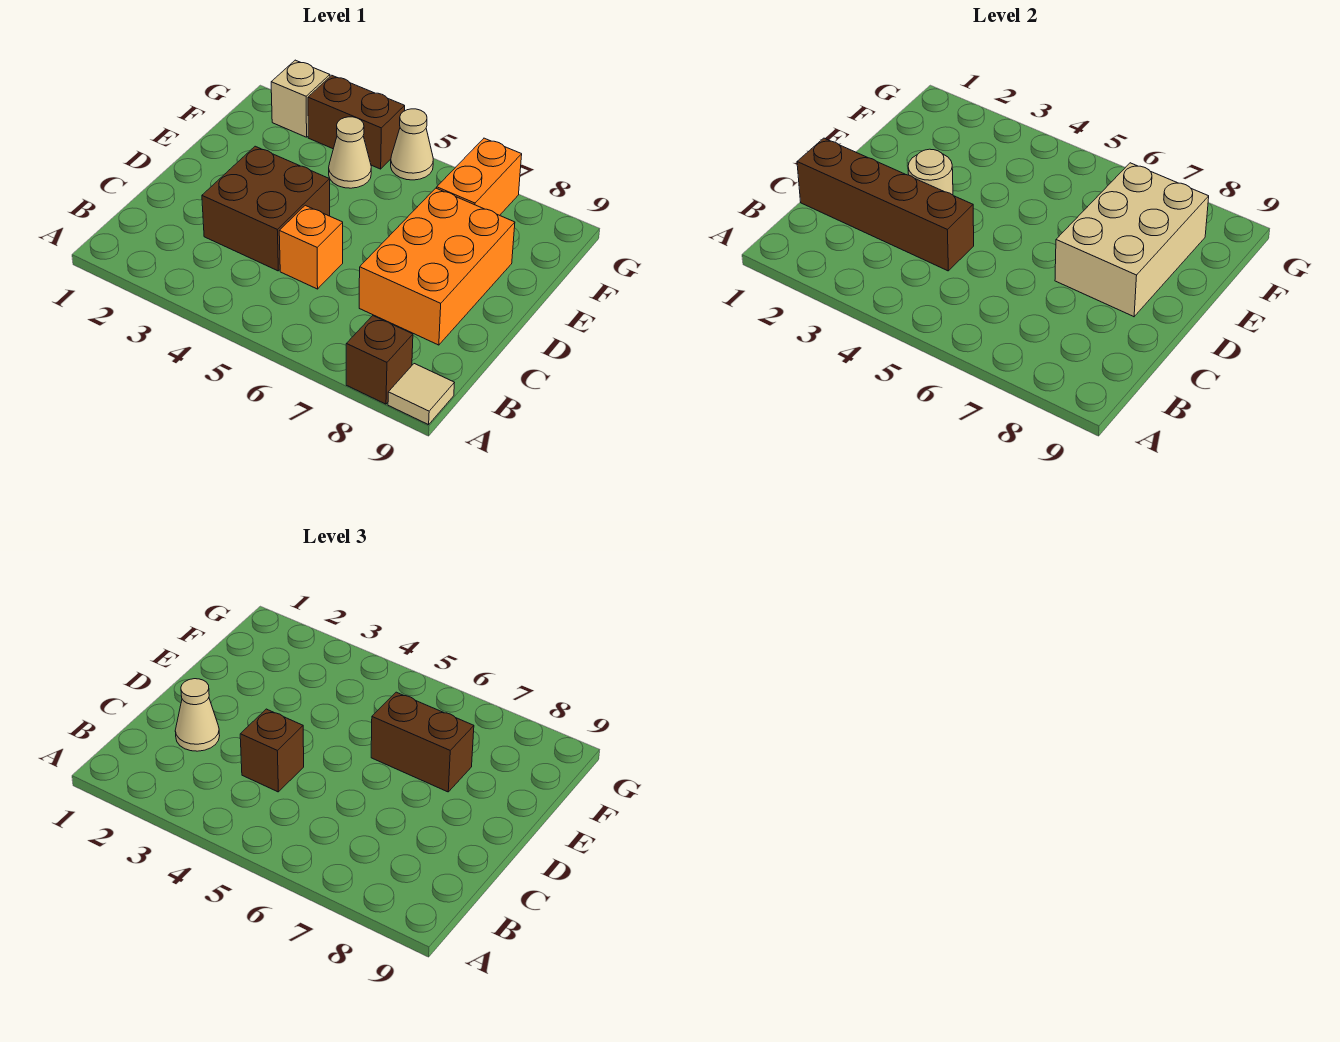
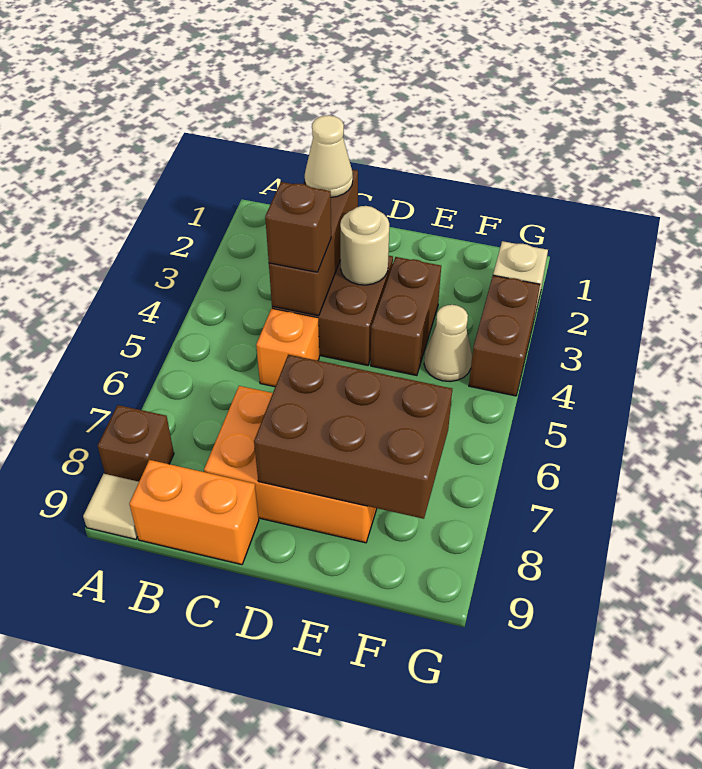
brown 1x4 brick [797,138,974,271] -> brown 1x3 brick [269,169,358,316]
tan 2x3 brick [1055,163,1209,317] -> brown 2x3 brick [254,355,452,519]
brown 1x2 brick [371,692,474,792] -> brown 1x2 brick moved to [371,257,441,376]
orange 1x2 brick [437,138,522,215] -> orange 1x2 brick moved to [129,460,259,565]
tan 1x1 cone [391,109,433,180] -> none

